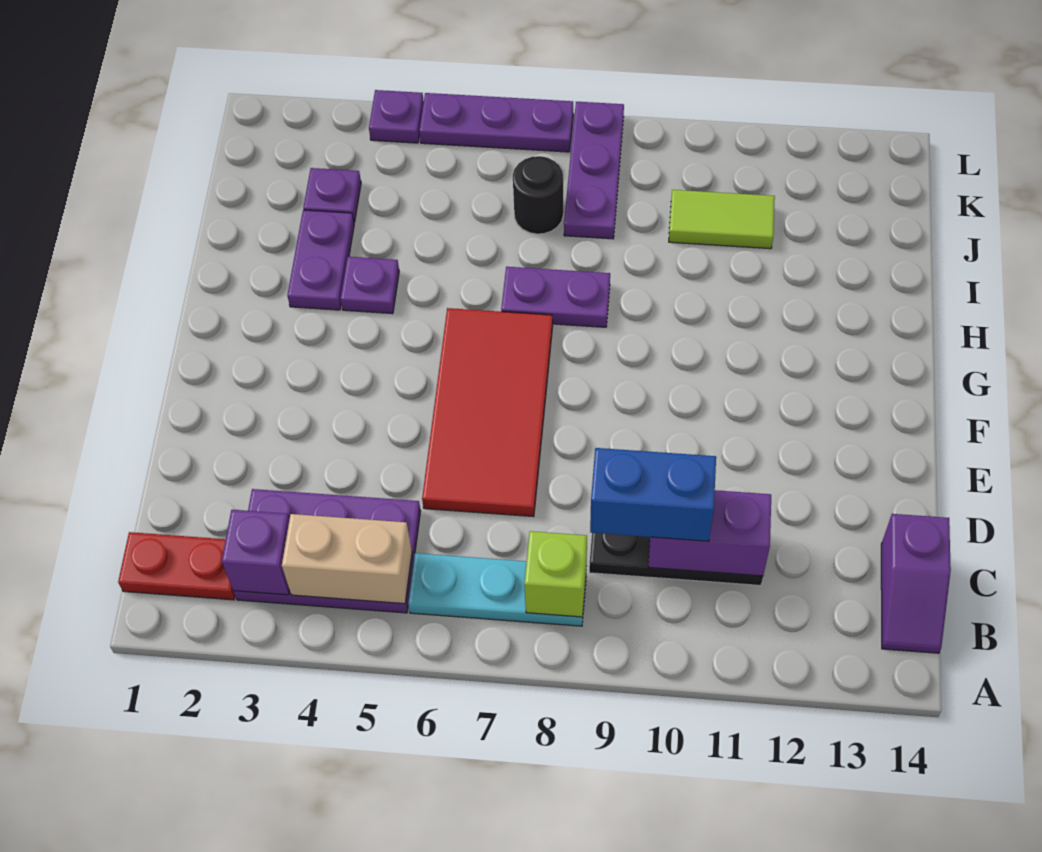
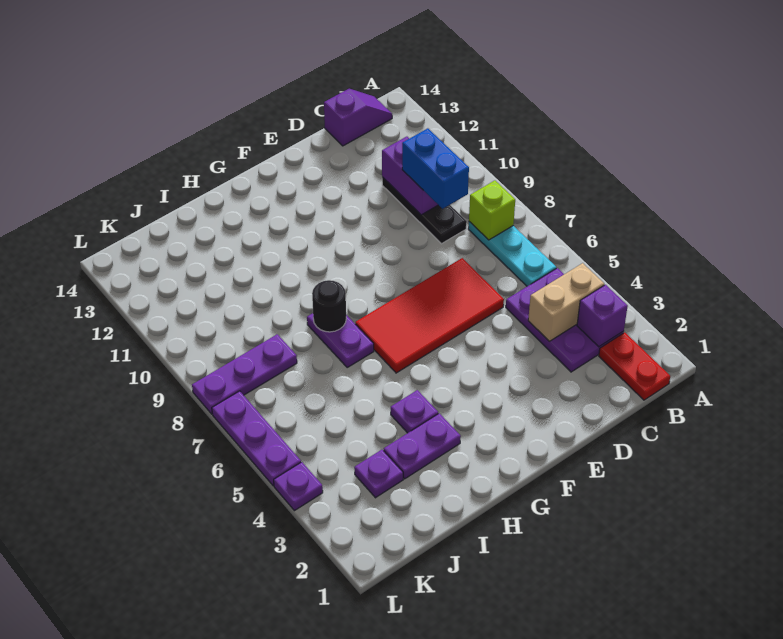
tan 1x2 brick [282,514,412,604] -> tan 1x2 brick turned to [528,263,604,341]
black 1x1 round brick [513,156,563,234] -> black 1x1 round brick moved to [312,280,346,332]
lime 1x2 tile [669,190,775,249] -> none

